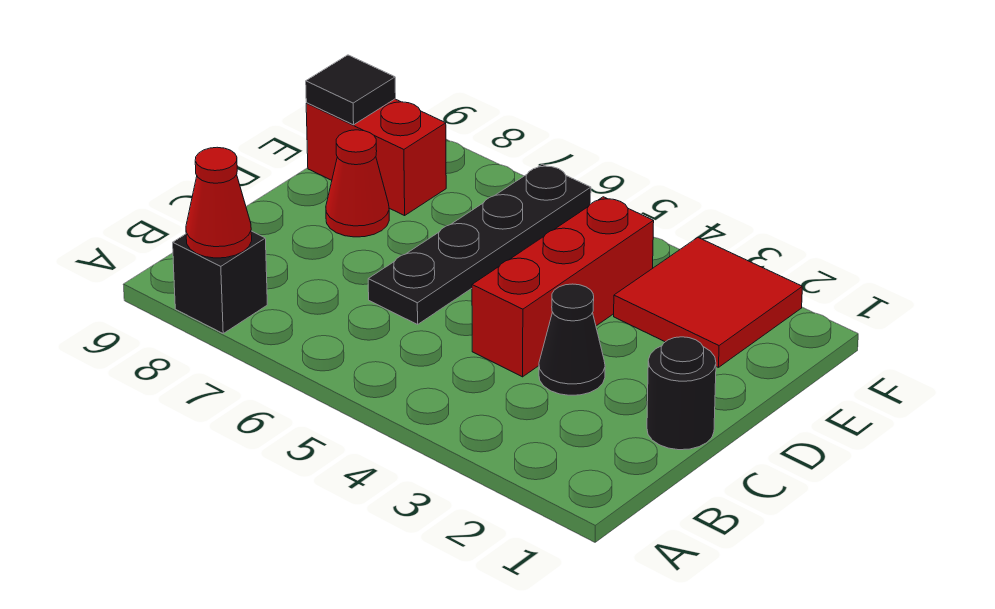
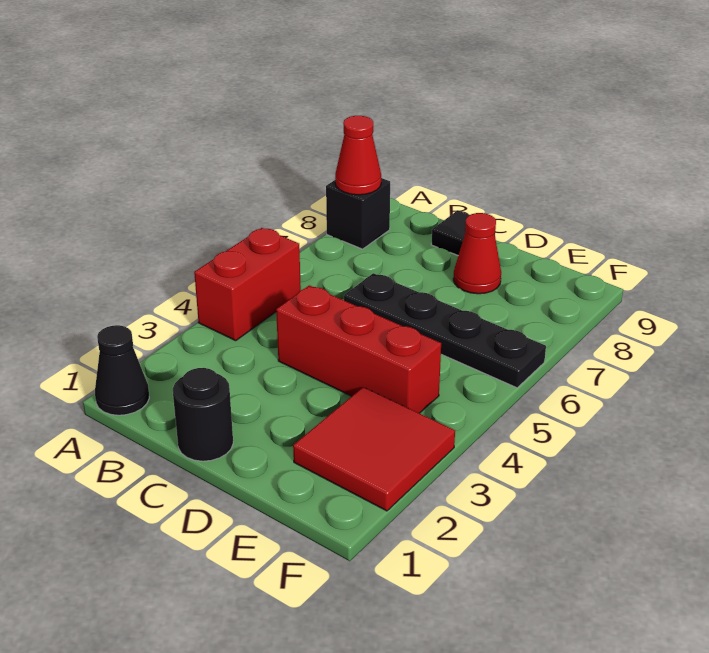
black 1x1 cone [539,284,605,395] -> black 1x1 cone moved to [95,325,149,415]
red 1x2 brick [306,99,446,215] -> red 1x2 brick moved to [194,228,301,341]
black 1x1 tile [306,55,396,125] -> black 1x1 tile moved to [431,210,469,255]

